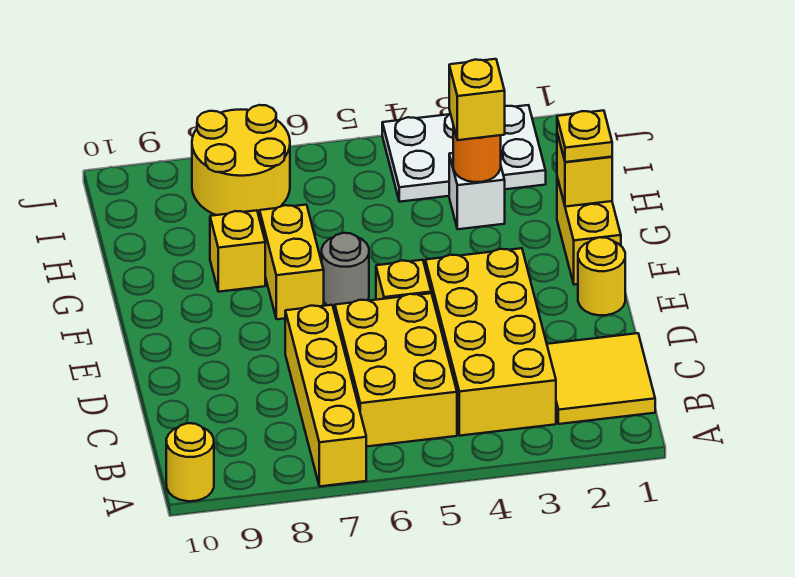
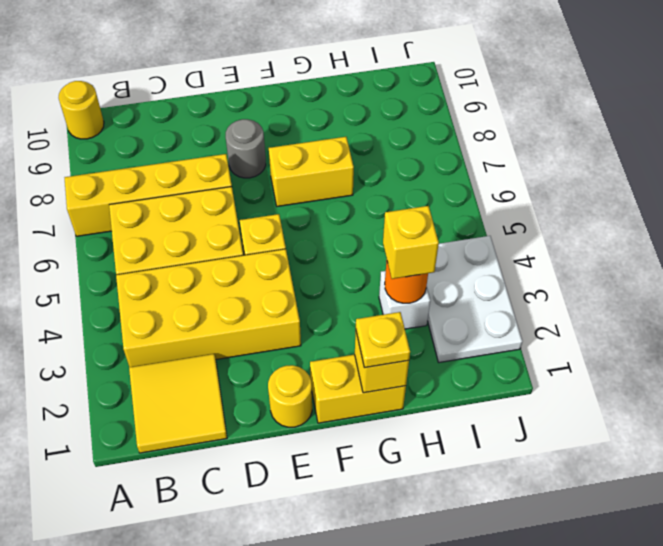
grey 1x1 round brick [322,233,369,309] -> grey 1x1 round brick moved to [226,119,266,178]
yellow 1x1 brick [210,210,265,292] -> none
yellow 2x2 round brick [192,105,290,217] -> none

